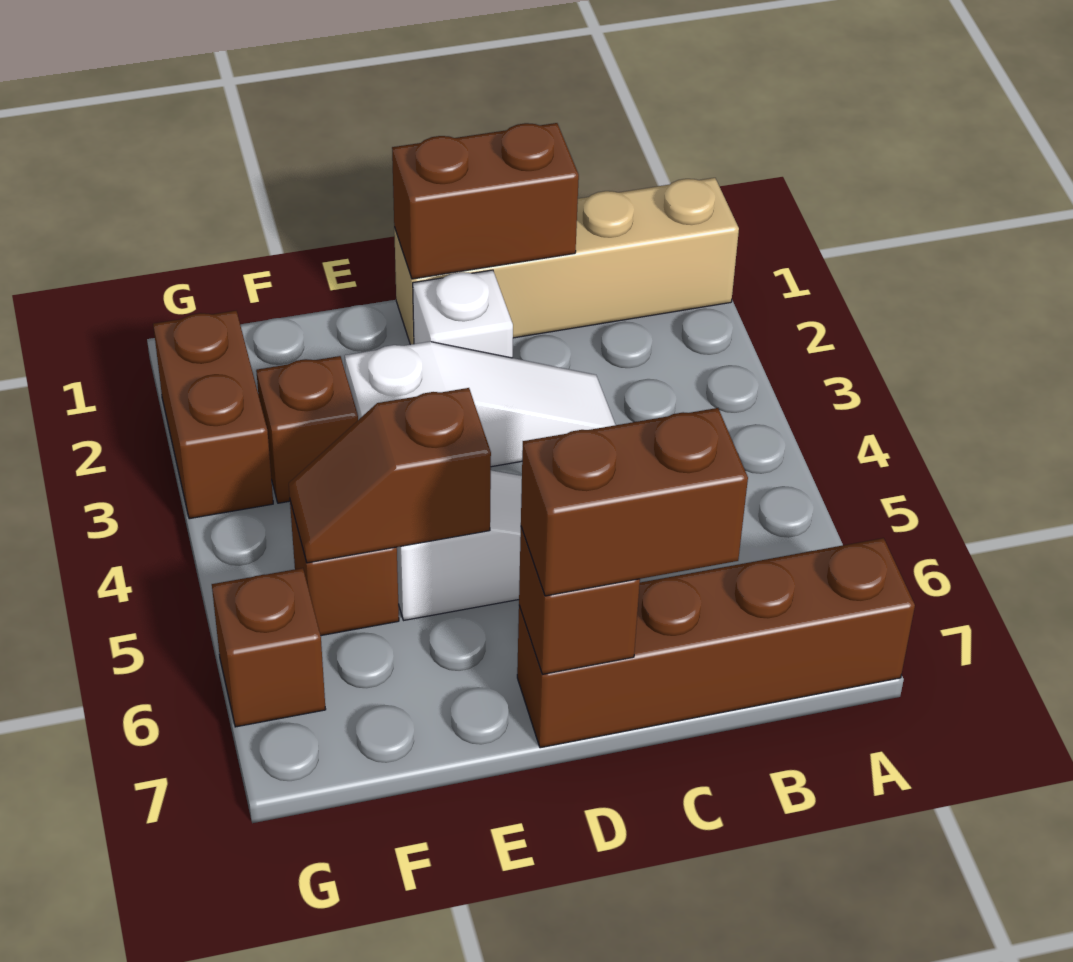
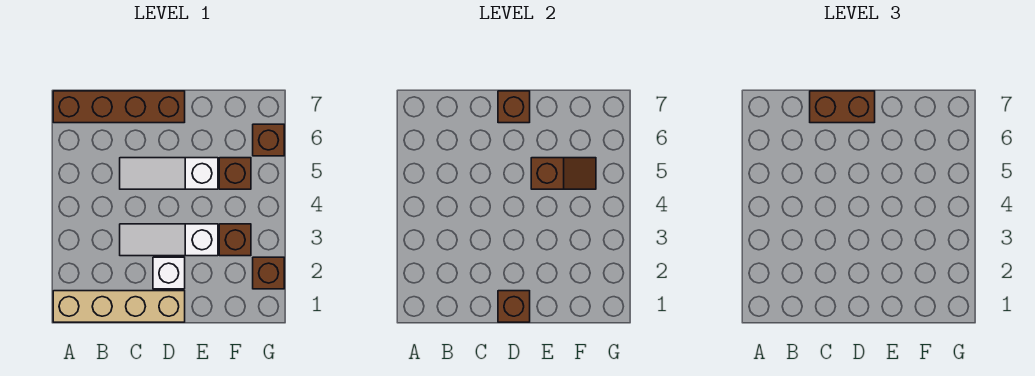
brown 1x2 brick [392,123,579,279] -> brown 1x1 brick [498,291,530,322]
brown 1x2 brick [153,311,273,519] -> brown 1x1 brick [253,257,284,289]

